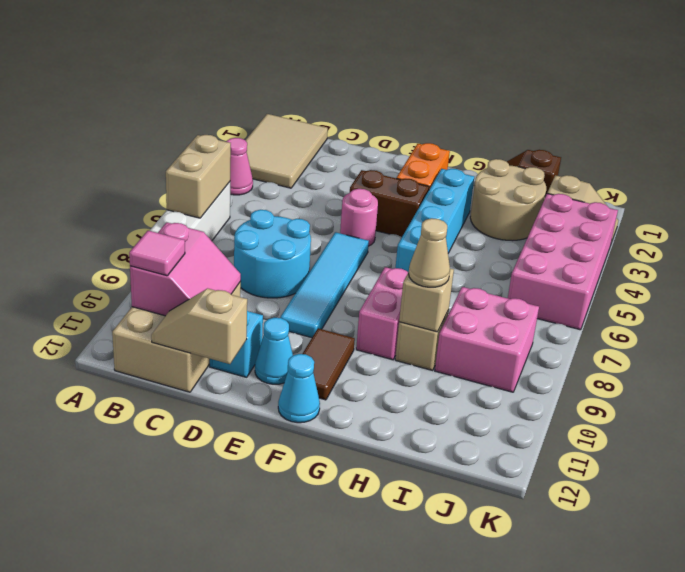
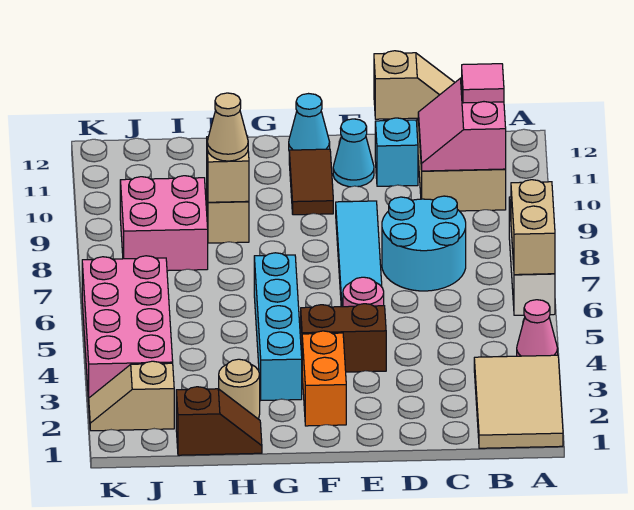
pink 1x2 brick [356,267,408,360] -> none
tan 2x2 round brick [470,159,546,241] -> tan 1x1 round brick [219,359,260,419]

